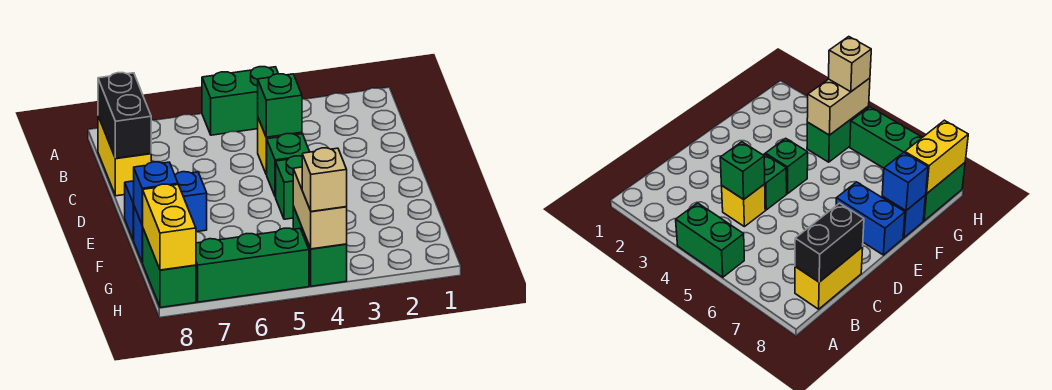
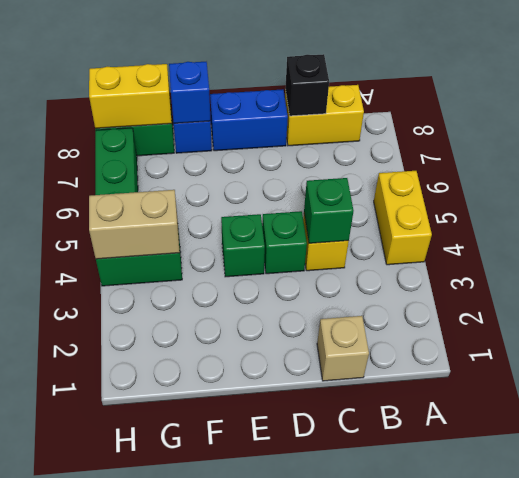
green 1x2 brick [202,67,278,135] -> yellow 1x2 brick [374,171,432,265]
black 1x2 brick [98,73,151,158] -> black 1x1 brick [285,54,329,116]
blue 1x2 brick [125,172,207,240] -> blue 1x2 brick turned to [210,89,288,151]
tan 1x1 brick [302,148,347,211] -> tan 1x1 brick moved to [317,316,369,381]

